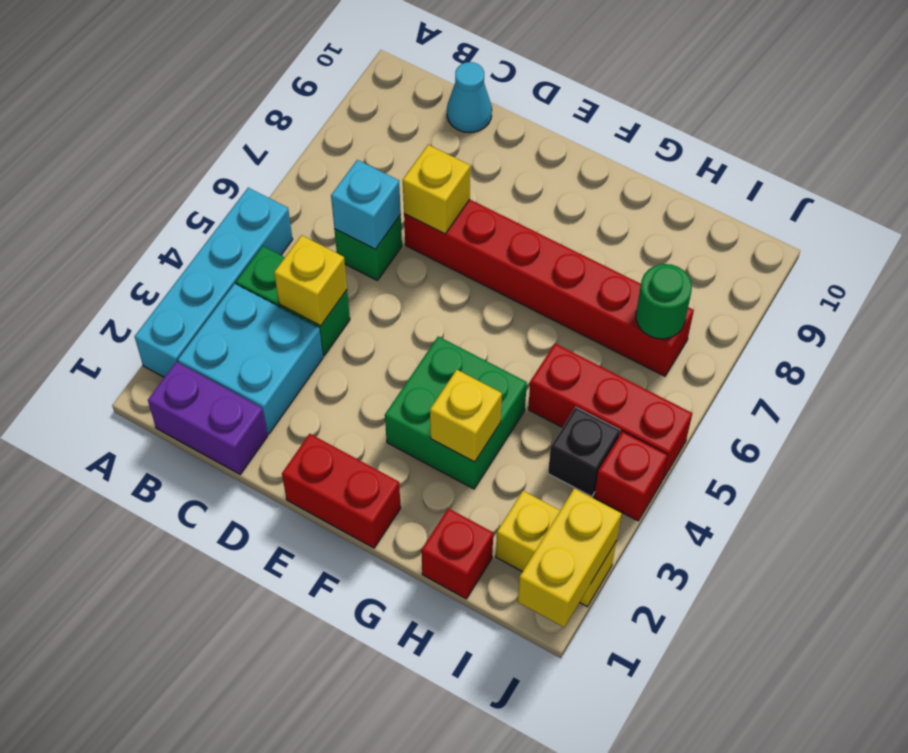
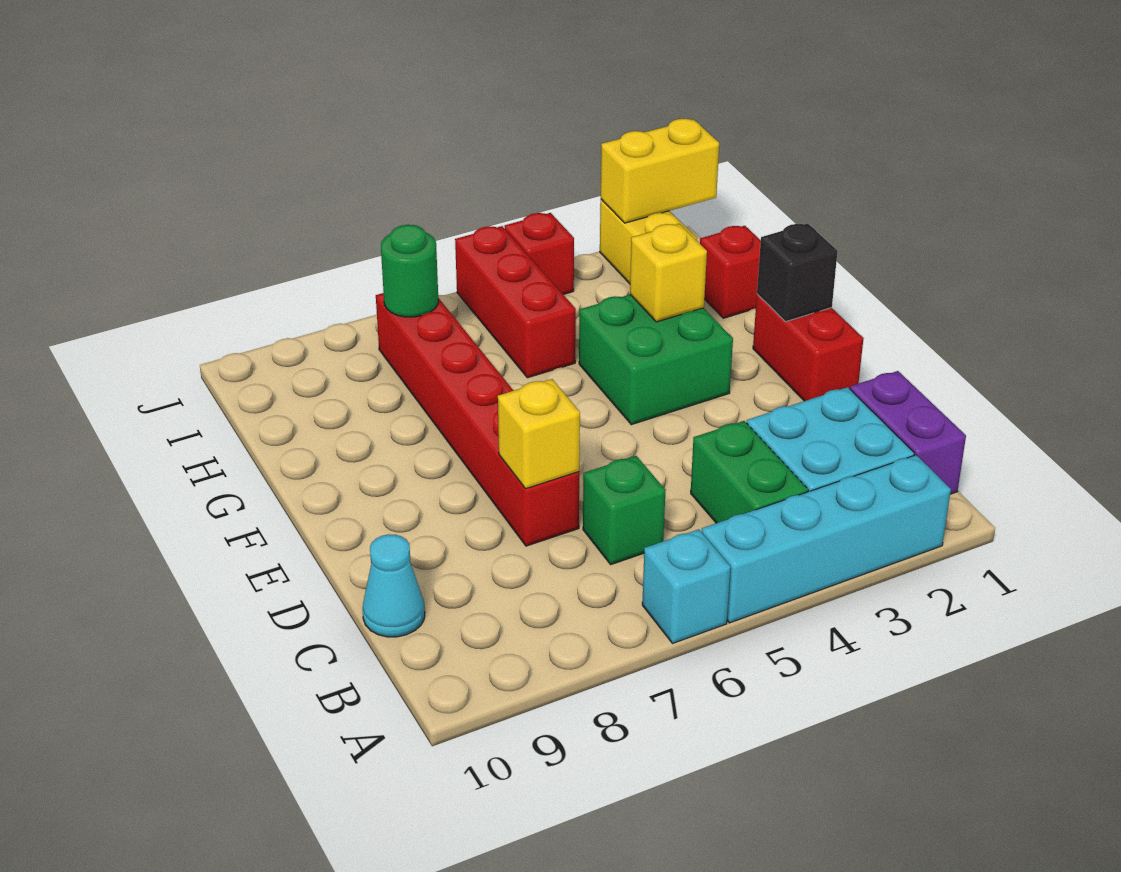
yellow 1x1 brick [274,235,347,326] -> none
cyan 1x1 brick [331,160,401,249] -> cyan 1x1 brick moved to [642,529,731,644]
black 1x1 brick [548,407,620,497] -> black 1x1 brick moved to [757,224,838,322]

